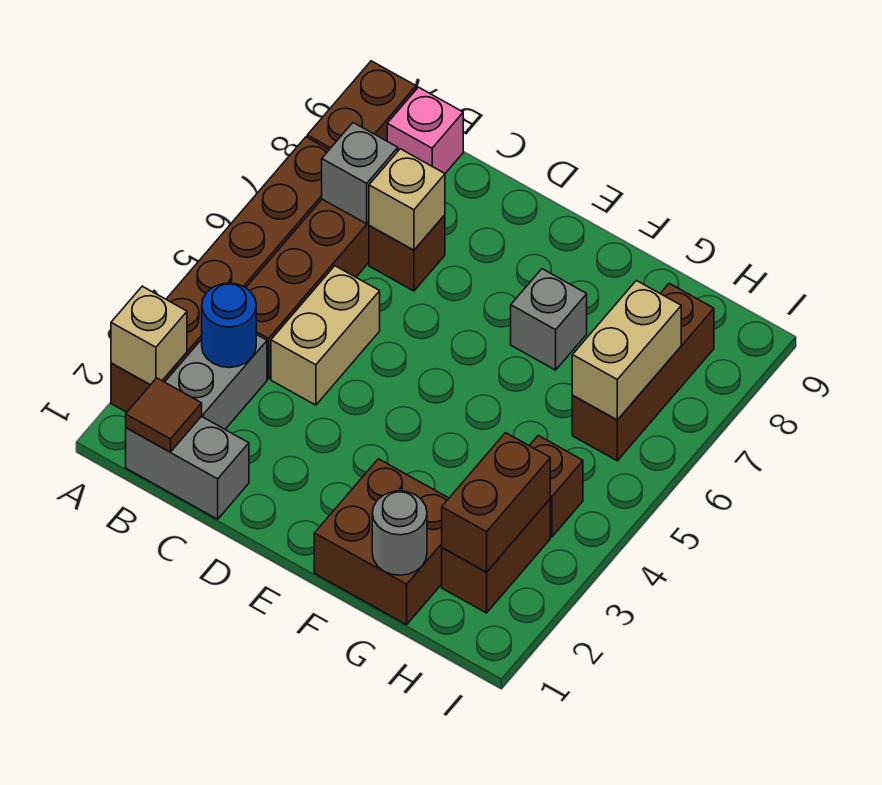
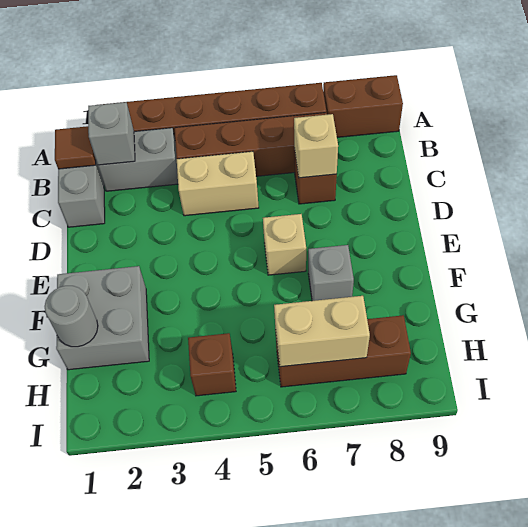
tan 1x1 brick [111,286,187,385] -> tan 1x1 brick moved to [263,214,306,275]
blue 1x1 round brick [202,283,256,368] -> none
grey 1x1 brick [322,123,398,224] -> grey 1x1 brick moved to [88,102,135,165]
pink 1x1 brick [387,87,463,173] -> none
brown 2x2 brick [314,459,449,625] -> grey 2x2 brick [56,266,149,370]
brown 1x2 brick [442,499,550,613] -> none
brown 1x2 brick [442,433,550,572] -> none

